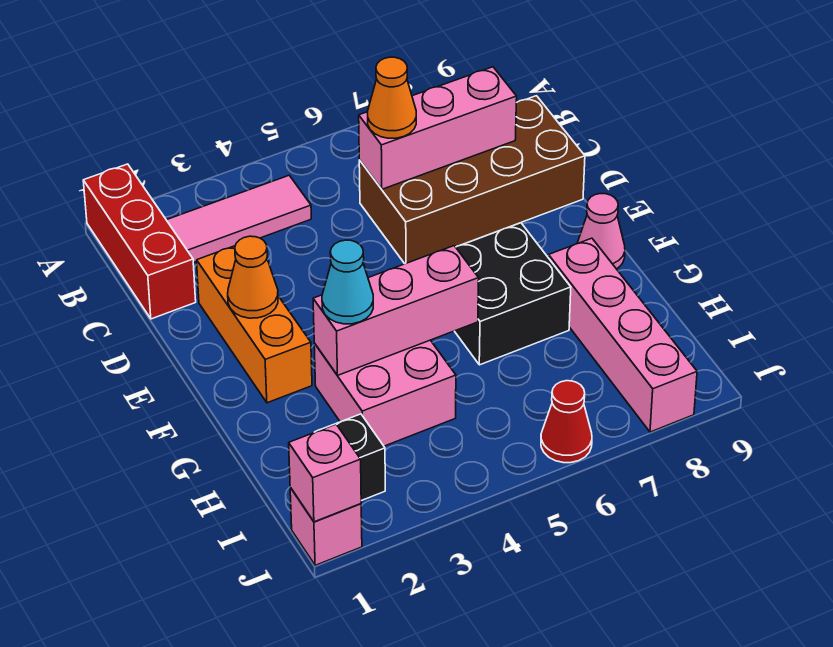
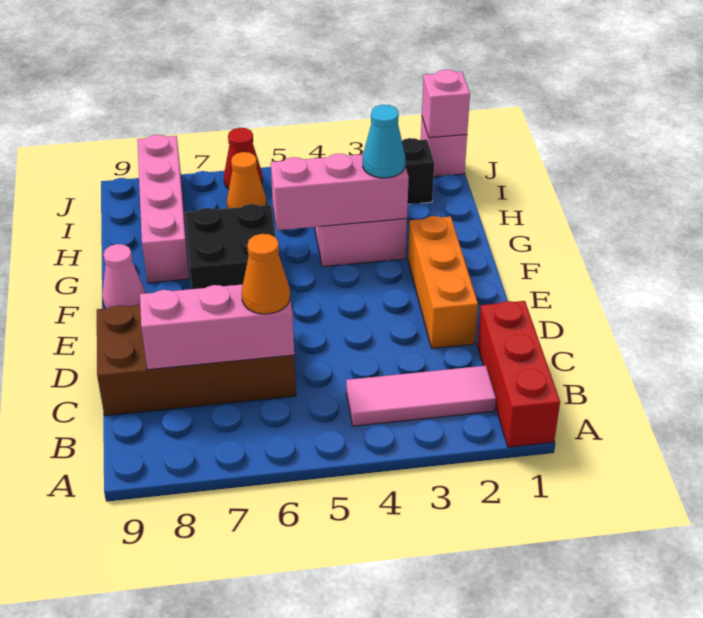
orange 1x1 cone [228,236,278,318] -> orange 1x1 cone moved to [227,152,267,208]

